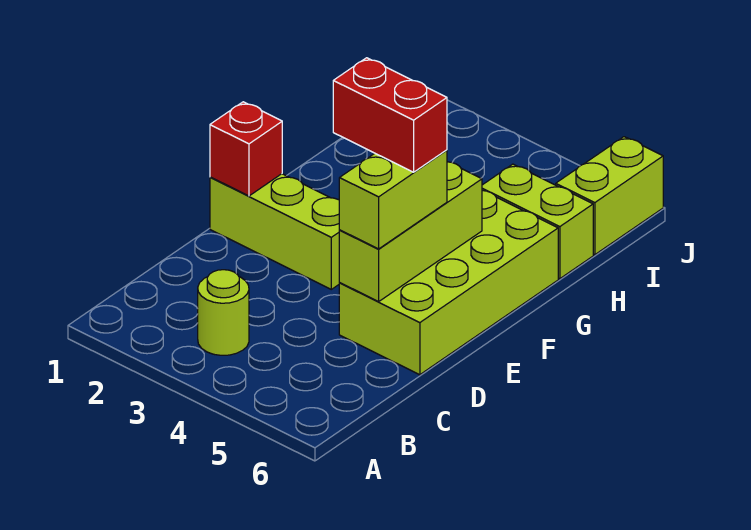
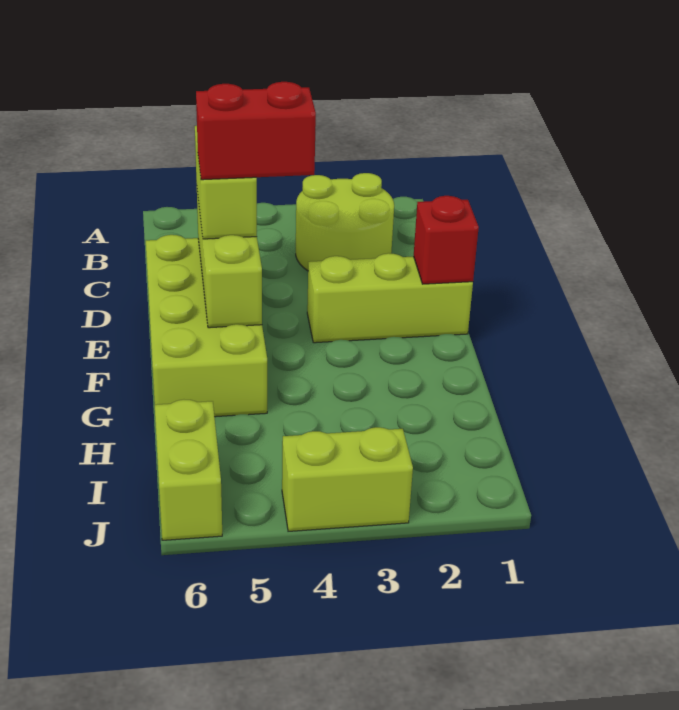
lime 1x1 round brick [198,270,249,355] -> lime 2x2 round brick [296,173,394,271]
lime 1x2 brick [482,164,593,279] -> lime 1x2 brick moved to [282,427,413,531]

